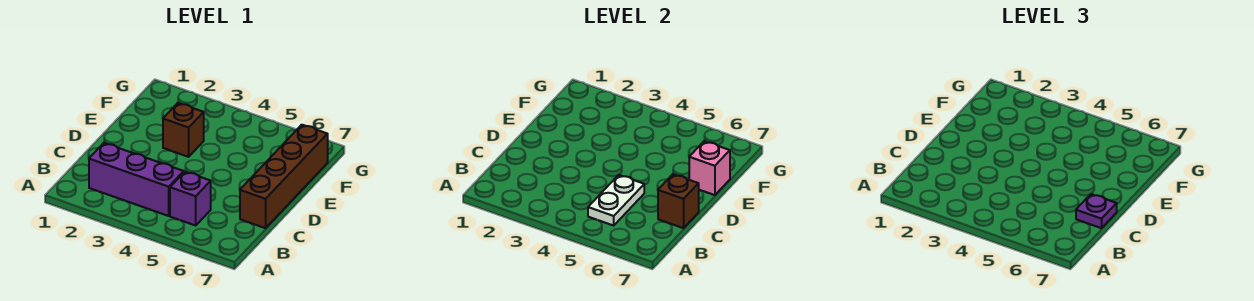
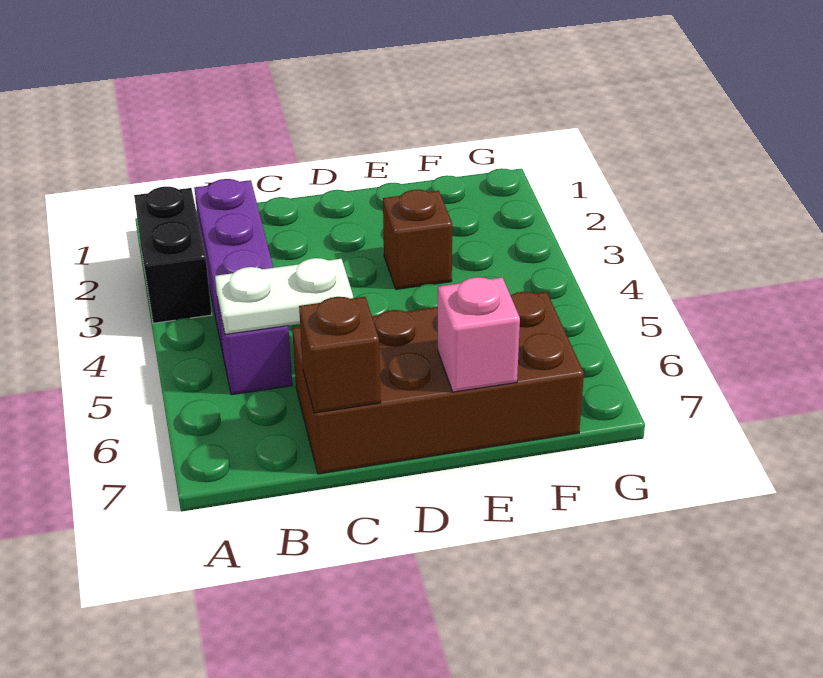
none -> black 1x2 brick [134,187,212,323]
brown 1x4 brick [240,125,328,228] -> brown 2x4 brick [292,292,584,474]
purple 1x1 plate [1076,194,1117,228] -> none

